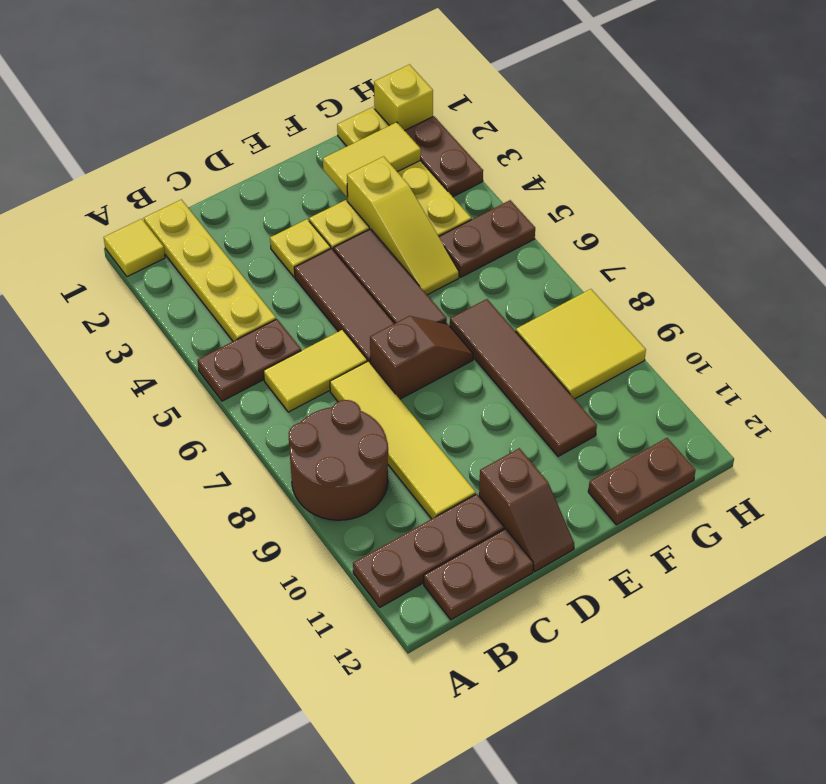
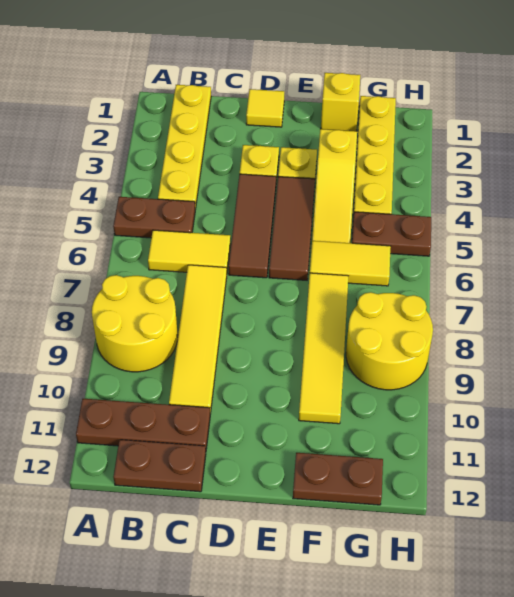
yellow 1x1 tile [104,219,165,277] -> yellow 1x1 tile moved to [246,89,284,127]
brown 2x2 round brick [288,400,388,520] -> yellow 2x2 round brick [92,275,178,372]
brown 1x2 slope [370,316,473,399] -> none
brown 1x2 slope [479,448,574,572] -> none
yellow 1x2 tile [323,122,421,197] -> yellow 1x2 tile moved to [310,241,391,286]
brown 1x4 tile [450,299,597,457] -> yellow 1x4 tile [299,273,348,424]
yellow 2x2 tile [516,289,646,399] -> yellow 2x2 round brick [346,292,433,390]
yellow 1x1 brick [374,65,433,130] -> yellow 1x1 brick moved to [321,73,360,131]
brown 1x2 plate [405,116,483,197] -> none

